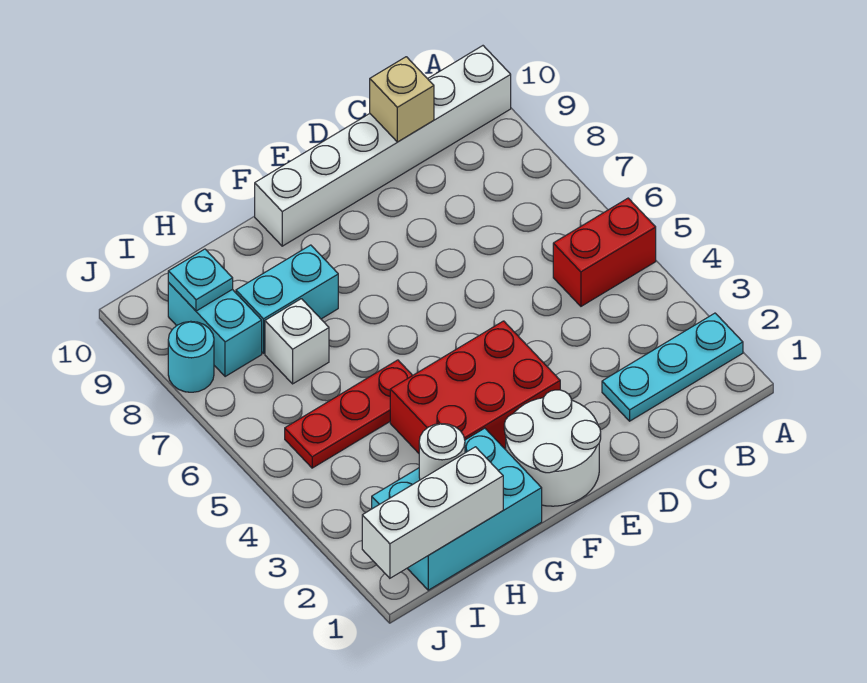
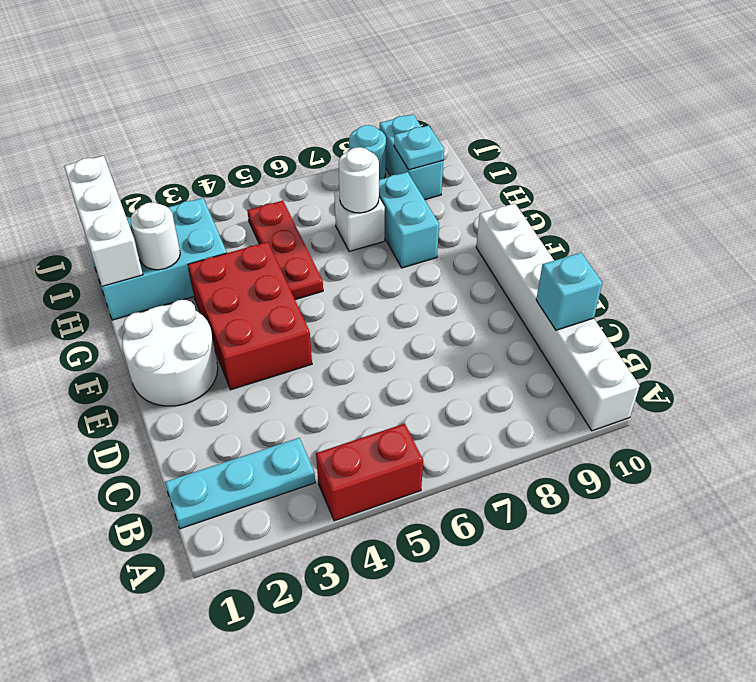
cyan 1x3 plate [602,313,743,421] -> cyan 1x3 plate turned to [165,438,315,529]
red 1x2 brick [553,198,656,306] -> red 1x2 brick turned to [316,424,423,521]
tan 1x1 brick [370,57,434,142] -> cyan 1x1 brick [536,253,602,330]
cyan 2x3 brick [372,428,542,590] -> cyan 2x3 brick turned to [88,198,227,320]
none -> white 1x1 round brick [339,147,379,213]
cyan 1x2 brick [168,283,262,377] -> cyan 1x2 brick turned to [380,114,443,200]

